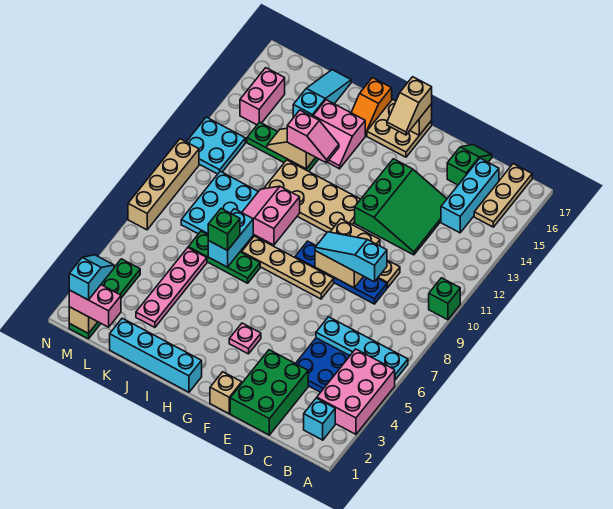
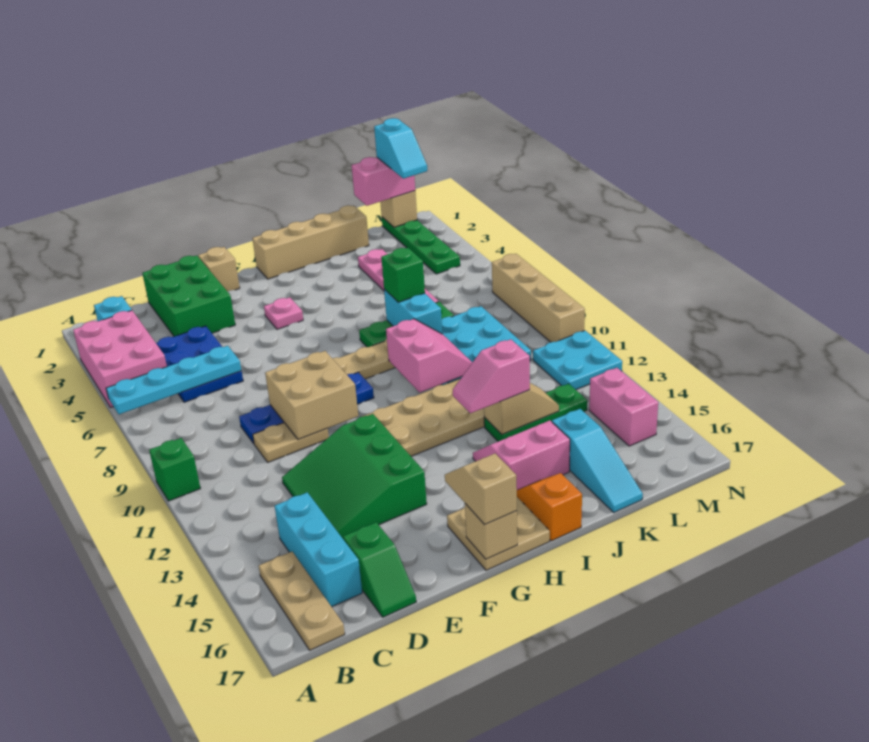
cyan 1x3 slope [315,232,387,282] -> none
cyan 1x4 brick [110,318,202,392] -> tan 1x4 brick [252,205,369,279]

